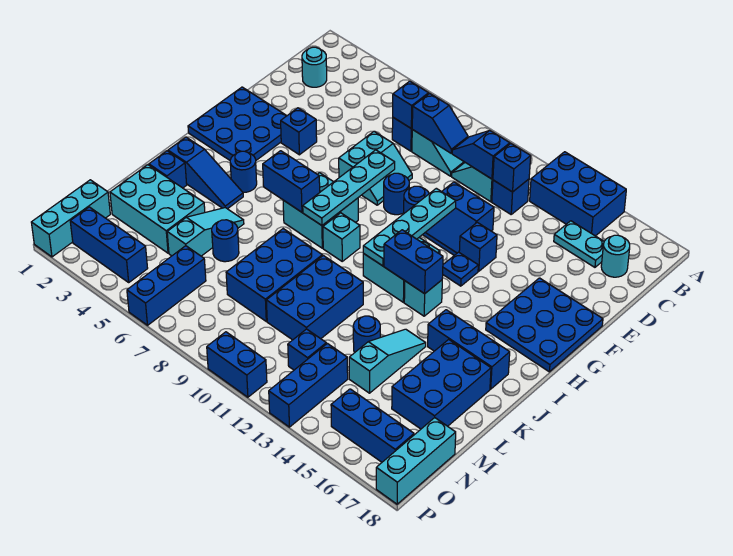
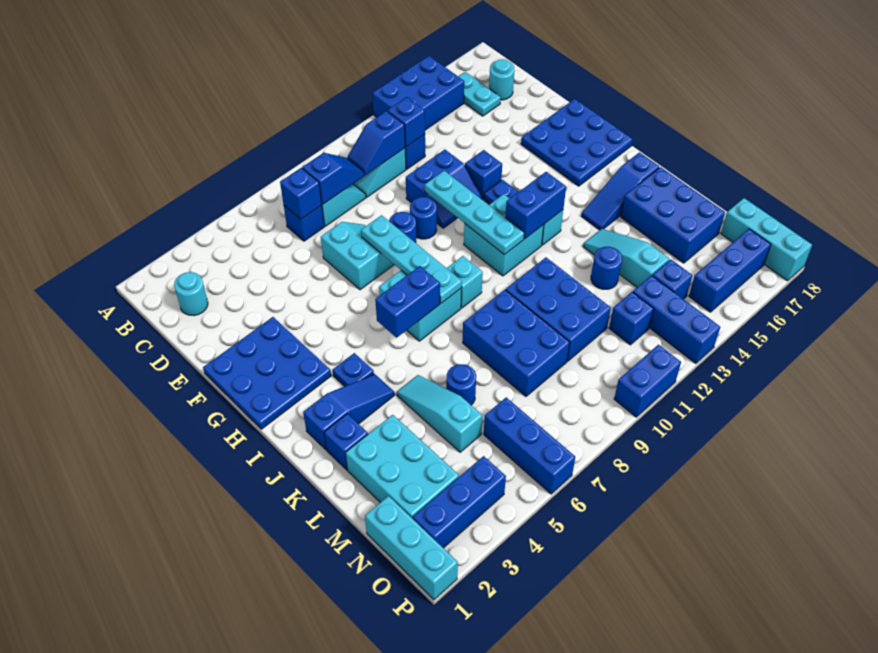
cyan 1x2 plate [554,221,604,267] -> cyan 1x2 plate turned to [458,72,501,116]
blue 1x1 brick [281,108,317,155] -> blue 1x1 brick moved to [652,259,692,299]
blue 1x1 round brick [230,151,257,192] -> blue 1x1 plate [333,353,374,386]
blue 1x3 brick [428,310,510,389] -> blue 1x3 slope [582,152,659,230]
cyan 2x3 brick [110,165,205,253] -> cyan 2x3 brick turned to [346,415,459,519]

